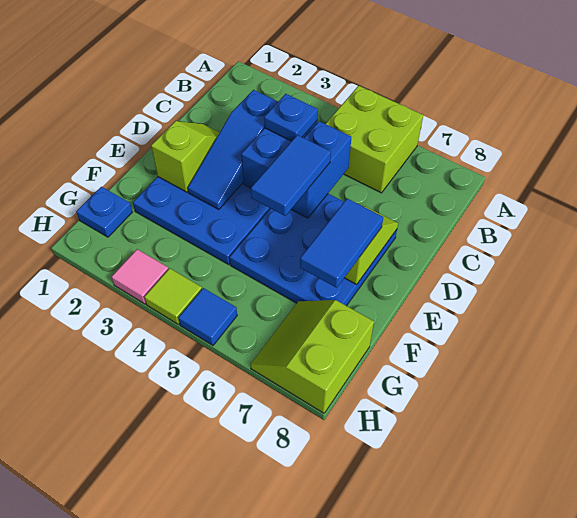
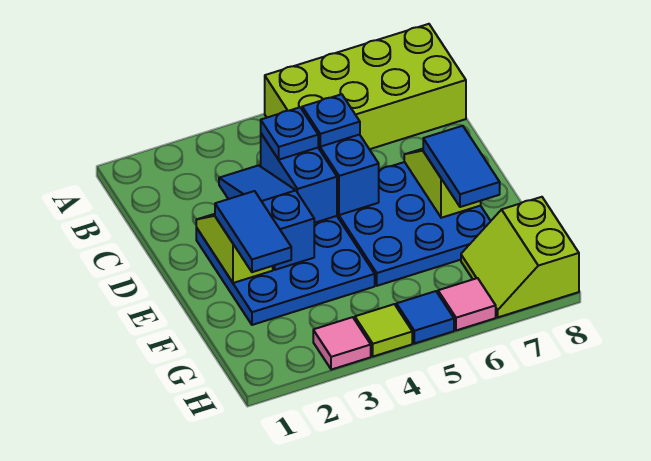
lime 2x2 brick [326,86,423,193] -> lime 2x4 brick [265,24,466,149]
blue 1x3 slope [188,90,278,210] -> blue 1x3 slope turned to [219,165,314,270]
blue 1x2 tile [251,135,331,216] -> blue 1x2 tile moved to [215,191,291,272]
blue 1x1 plate [76,187,132,237] -> blue 1x1 plate moved to [302,94,360,147]
none -> pink 1x1 tile [438,278,496,330]

